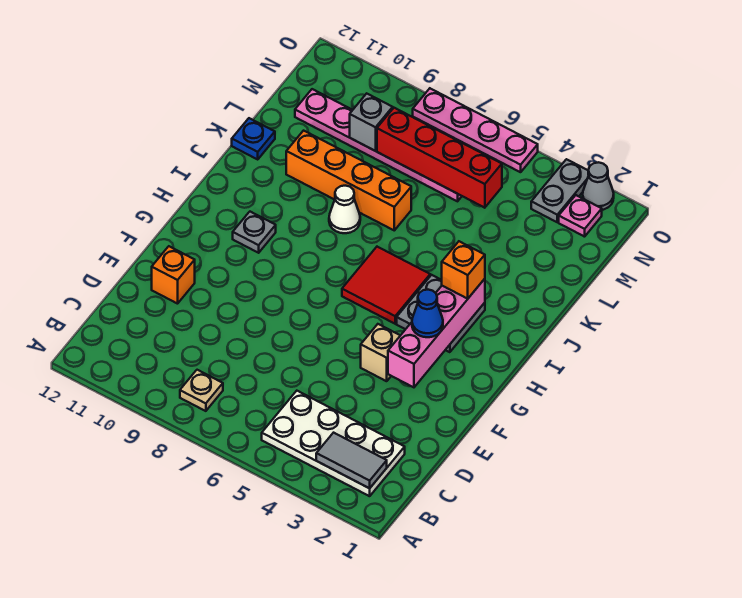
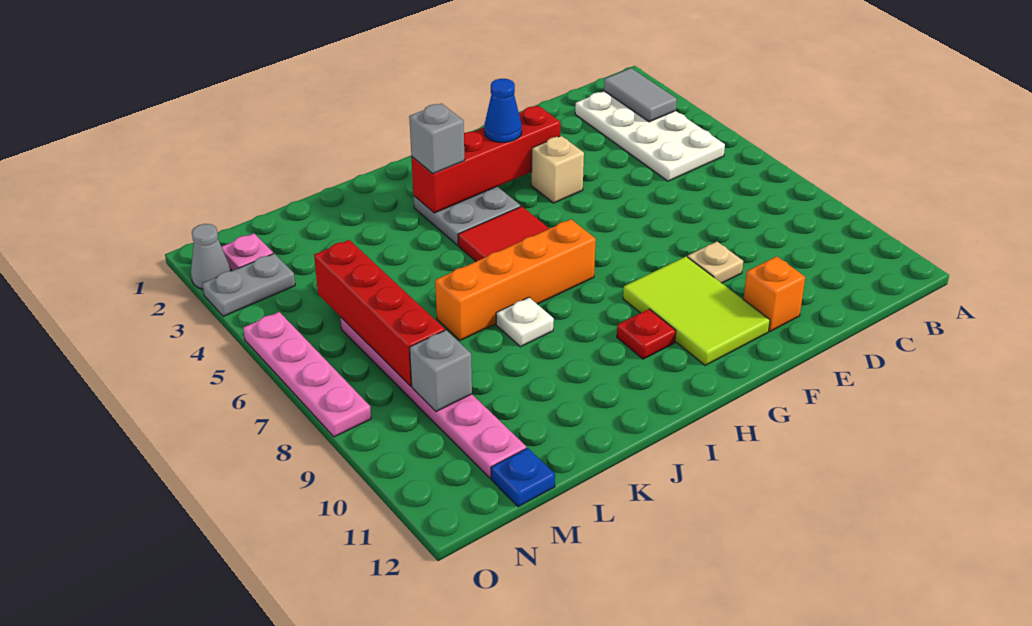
tan 1x1 plate [180,370,223,411] -> tan 1x1 plate moved to [688,242,743,283]
pink 1x4 brick [388,279,485,387] -> red 1x4 brick [411,106,560,213]
none -> lime 2x3 tile [623,257,770,366]
grey 1x1 plate [233,212,276,253] -> red 1x1 plate [617,309,676,359]
orange 1x1 brick [442,241,485,299] -> grey 1x1 brick [409,104,465,174]
white 1x1 cone [329,186,360,233] -> white 1x1 plate [496,297,554,347]
orange 1x4 brick [286,131,411,230] -> orange 1x4 brick turned to [435,219,596,340]
blue 1x1 plate [232,118,275,159] -> blue 1x1 plate moved to [491,448,555,507]

